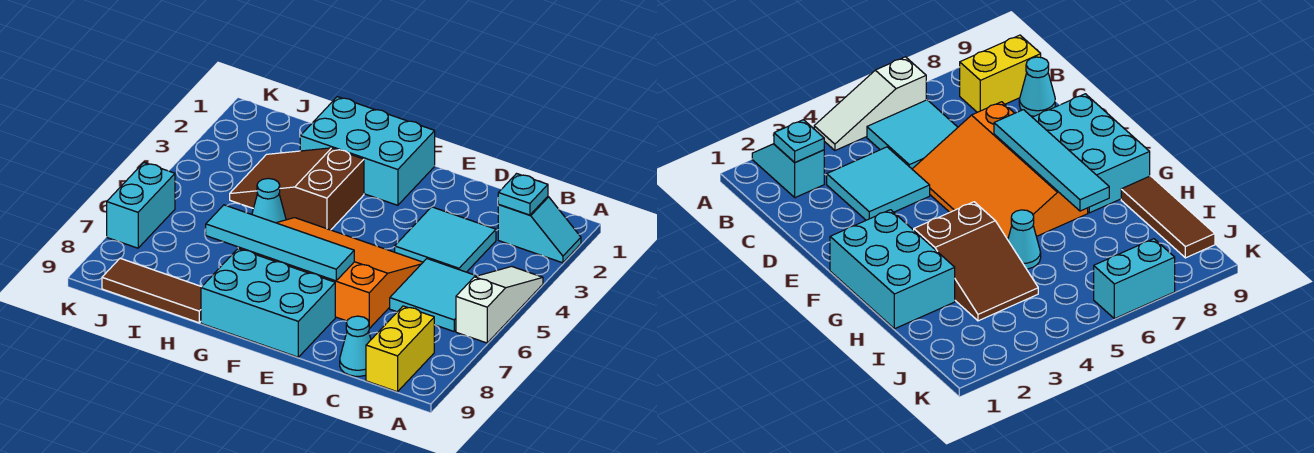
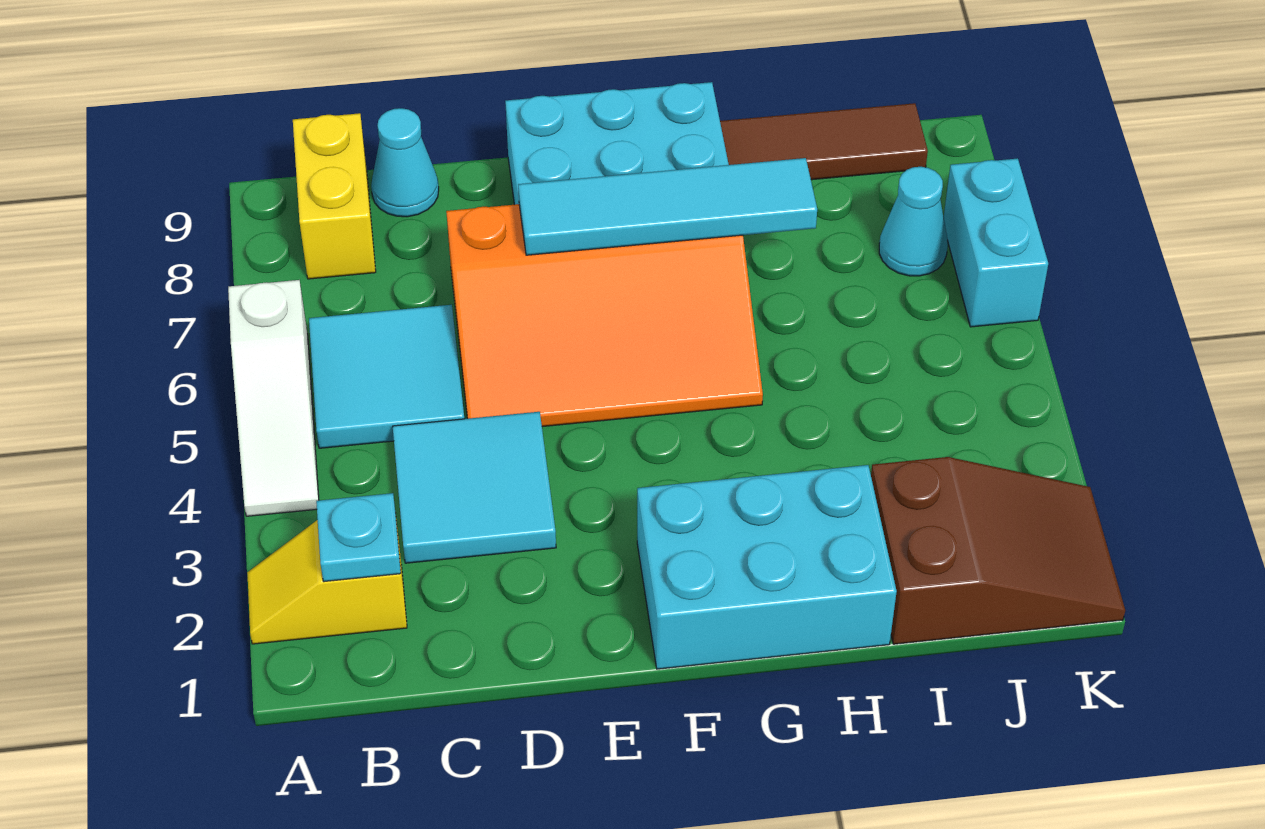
cyan 1x2 slope [498,197,581,263] -> yellow 1x2 slope [247,520,407,644]
brown 2x3 slope [230,148,364,230] -> brown 2x3 slope moved to [871,457,1125,644]
cyan 1x1 cone [252,178,286,223] -> cyan 1x1 cone moved to [879,167,948,276]

